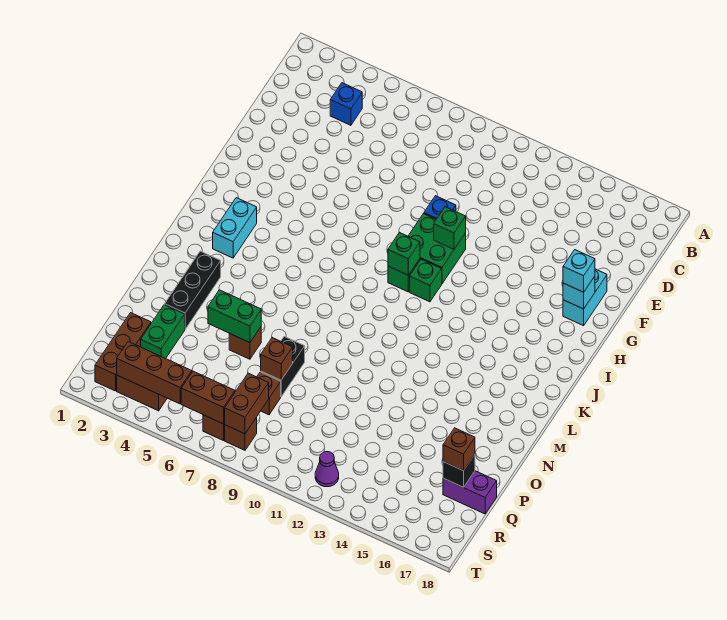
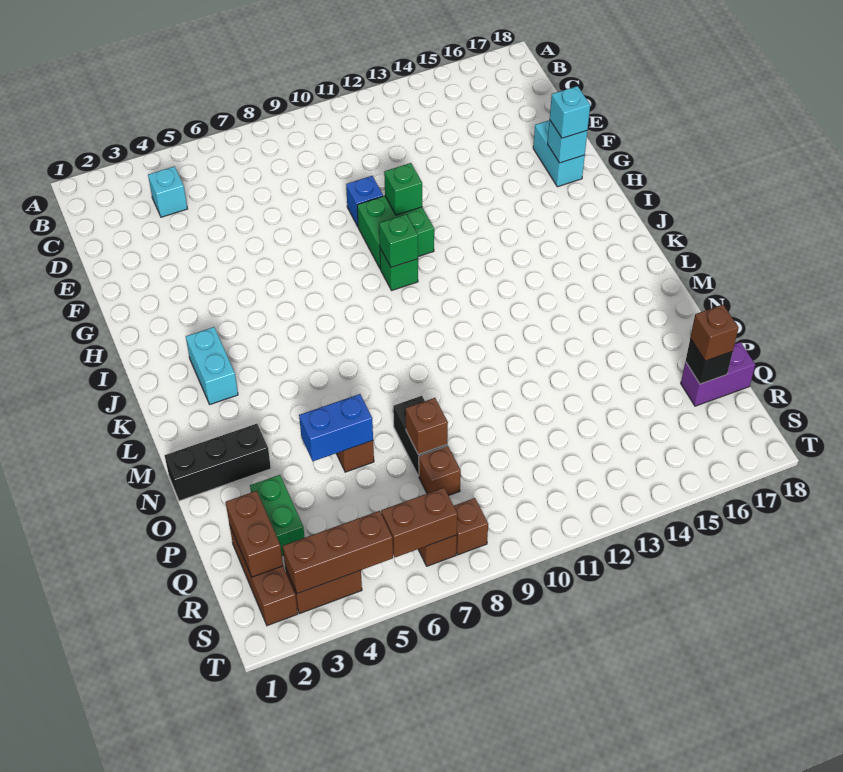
blue 1x1 brick [330,83,362,125] -> cyan 1x1 brick [148,166,187,217]
green 1x1 brick [410,259,442,302] -> none
black 1x3 brick [165,251,221,329] -> black 1x3 brick turned to [165,424,271,501]
green 1x2 brick [208,290,261,343] -> blue 1x2 brick [299,394,373,461]
brown 1x2 brick [225,373,269,434] -> brown 1x2 brick moved to [226,491,283,577]
purple 1x1 cone [315,452,339,487] -> none

